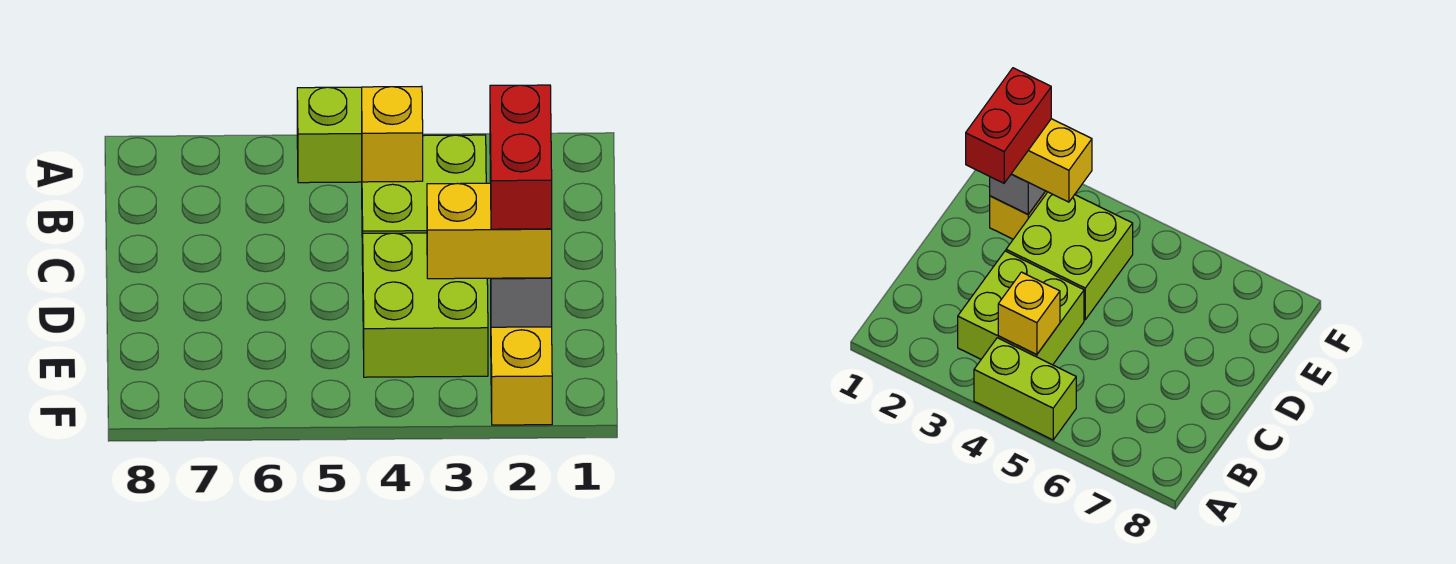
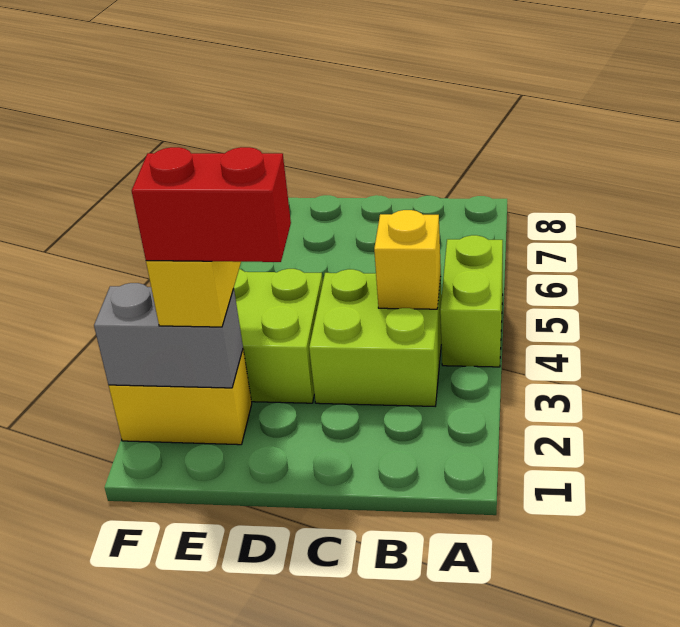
grey 1x1 brick [491,278,552,327] -> grey 1x2 brick [94,283,243,388]

